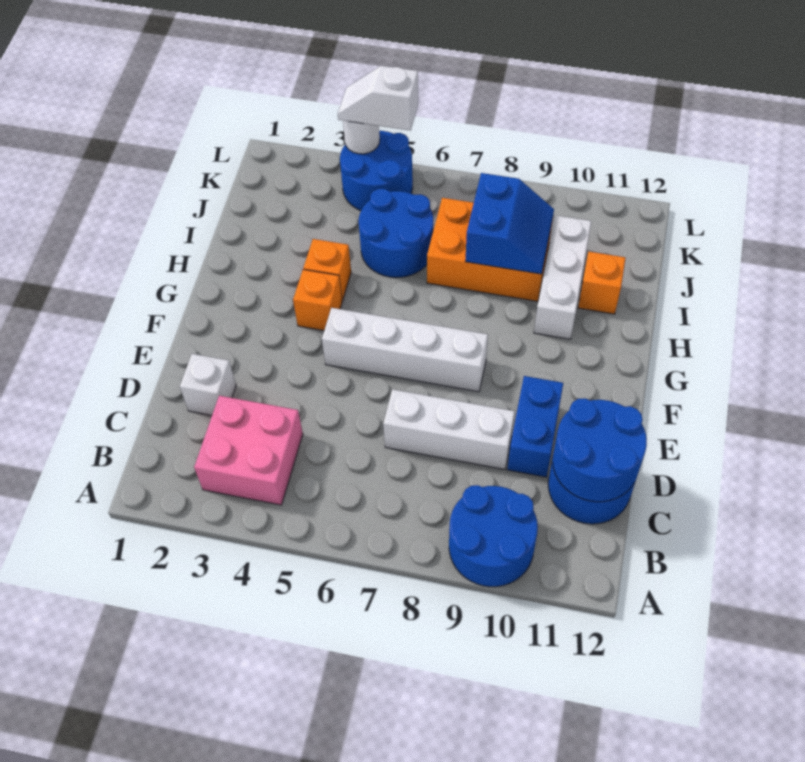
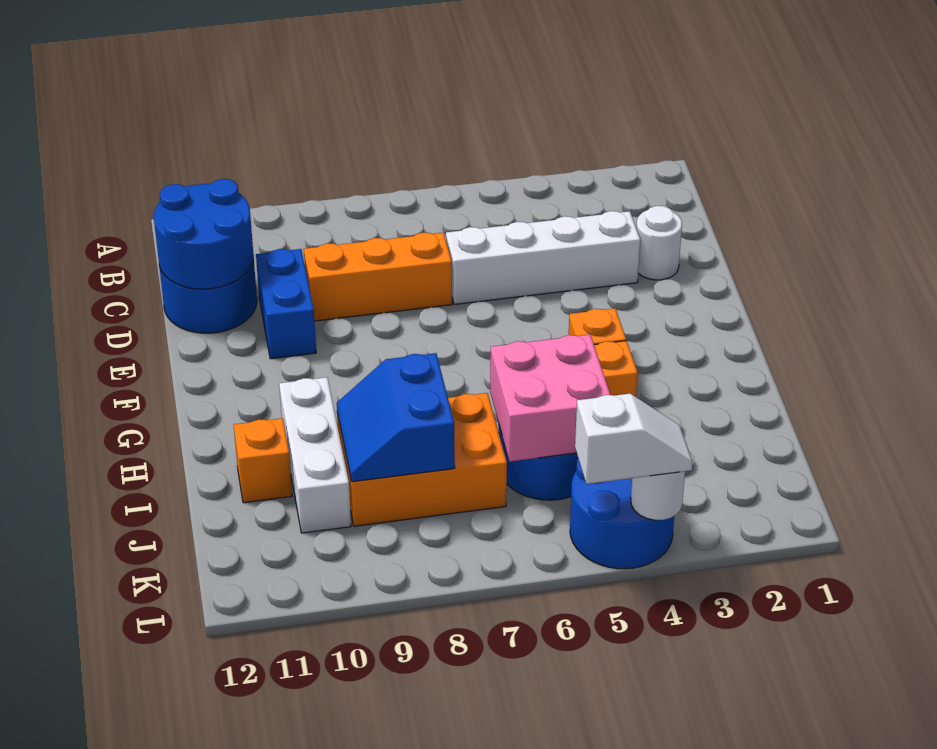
blue 2x2 round brick [449,485,538,587] -> none
pink 2x2 brick [194,396,303,505] -> pink 2x2 brick moved to [490,334,610,461]
white 1x1 brick [180,354,236,415] -> white 1x1 round brick [636,206,682,280]
white 1x3 brick [383,389,515,470] -> orange 1x3 brick [304,233,452,321]
white 1x4 brick [322,308,488,392] -> white 1x4 brick moved to [446,211,640,304]

